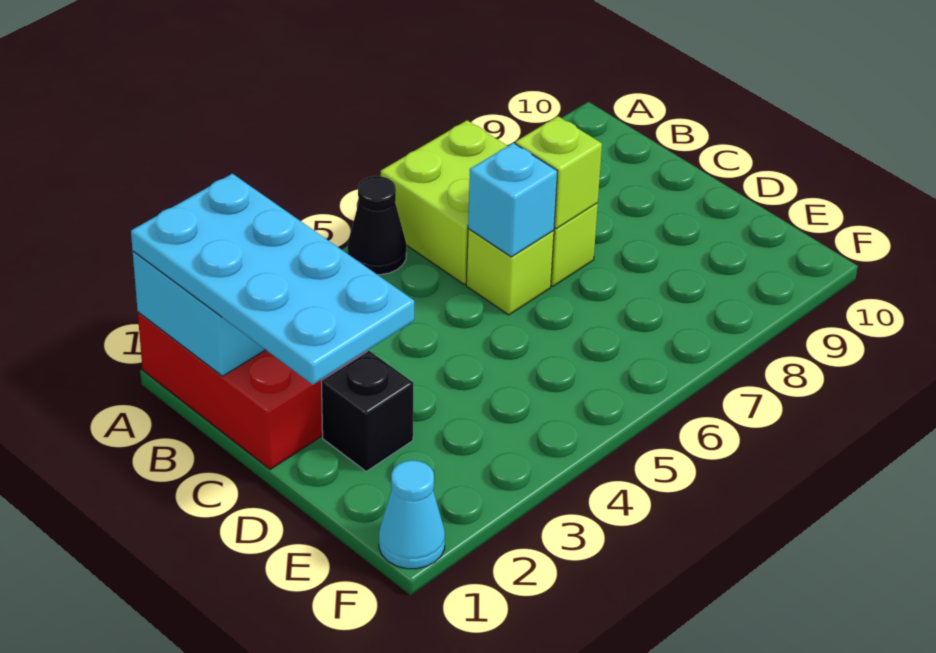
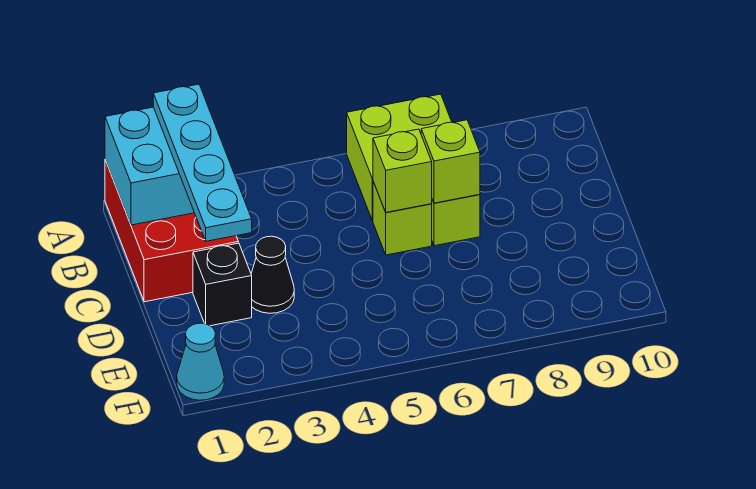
cyan 2x4 plate [131,174,414,385] -> cyan 1x4 plate [153,84,252,241]
black 1x1 cone [348,176,406,275] -> black 1x1 cone moved to [251,236,294,313]
cyan 1x1 brick [468,143,557,257] -> lime 1x1 brick [373,129,432,212]

